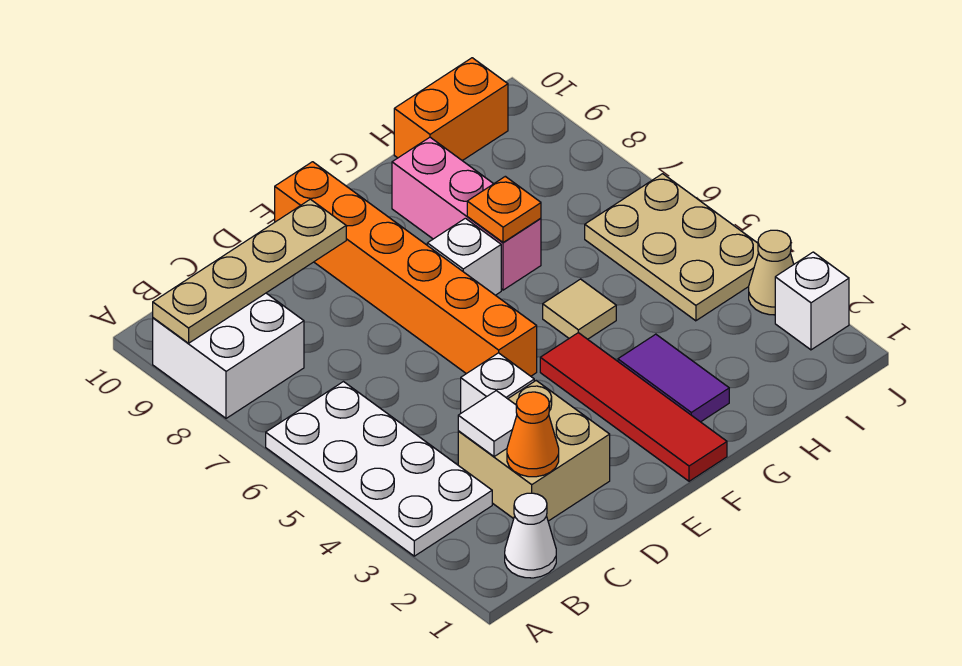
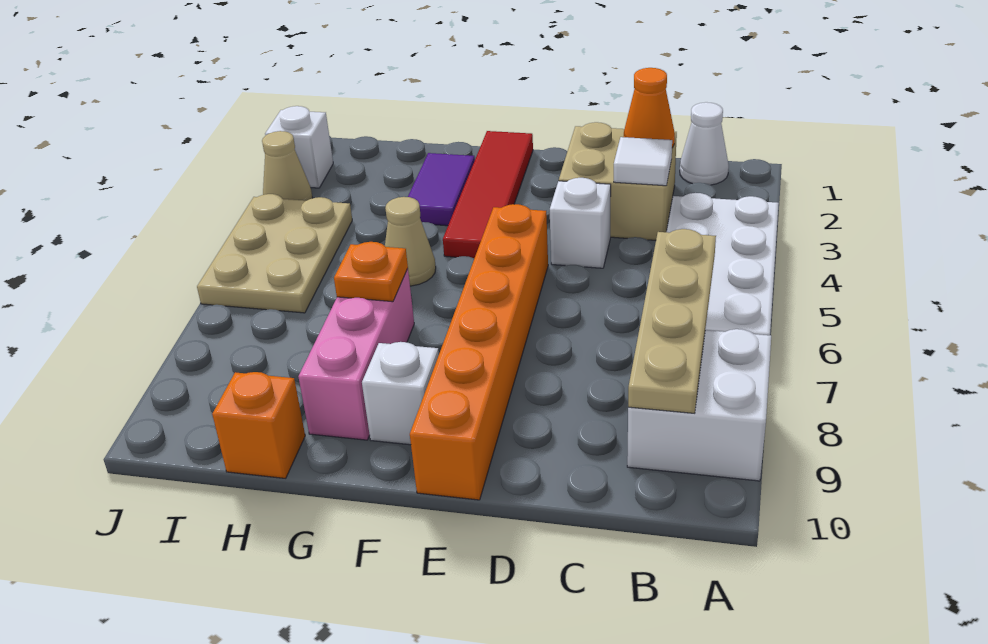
tan 1x4 plate [153,199,346,343] -> tan 1x4 plate turned to [628,229,716,413]
white 1x1 brick [427,218,501,295] -> white 1x1 brick moved to [362,342,439,445]
tan 1x1 tile [543,279,616,339] -> tan 1x1 cone [385,197,436,286]
orange 1x2 brick [394,58,508,161] -> orange 1x1 brick [212,372,305,478]

